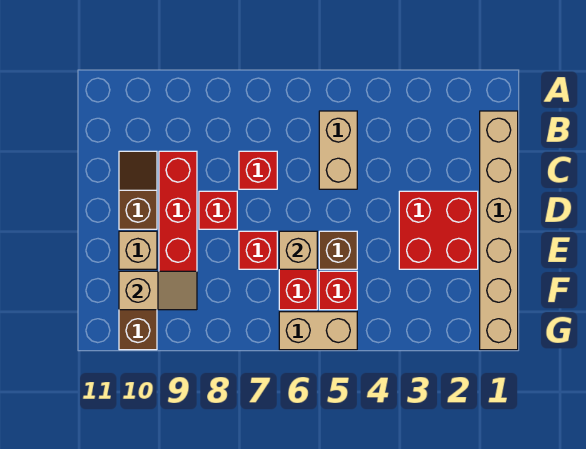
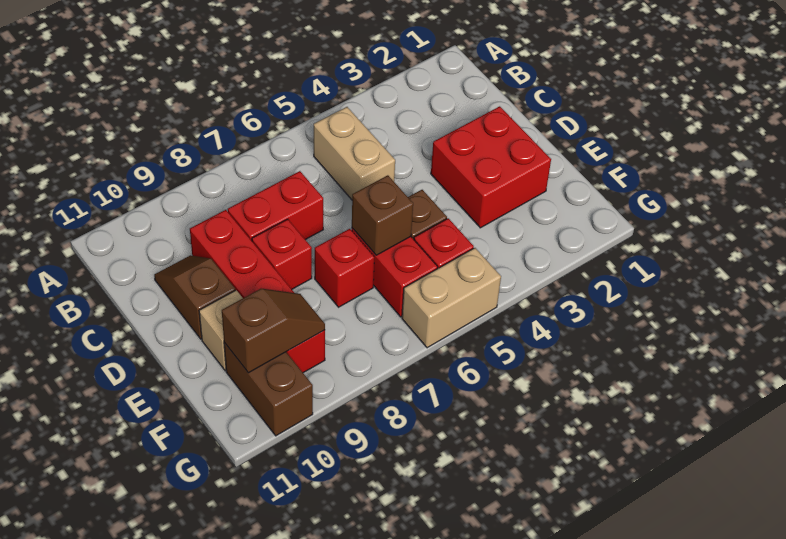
tan 1x6 brick [480,111,518,350] -> none
red 1x1 brick [239,151,277,189] -> red 1x2 brick [228,171,323,241]
tan 1x1 brick [279,231,317,269] -> brown 1x1 brick [352,175,413,255]
tan 1x2 slope [119,271,197,310] -> brown 1x2 slope [222,289,325,373]

